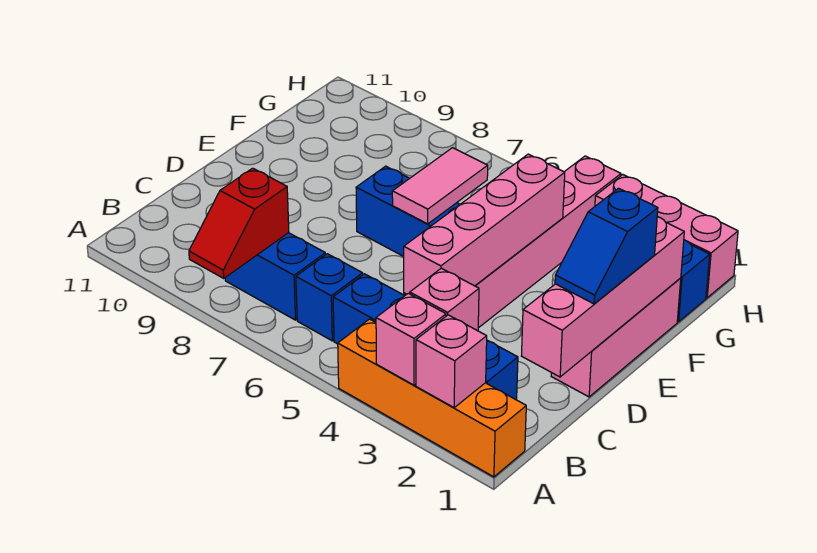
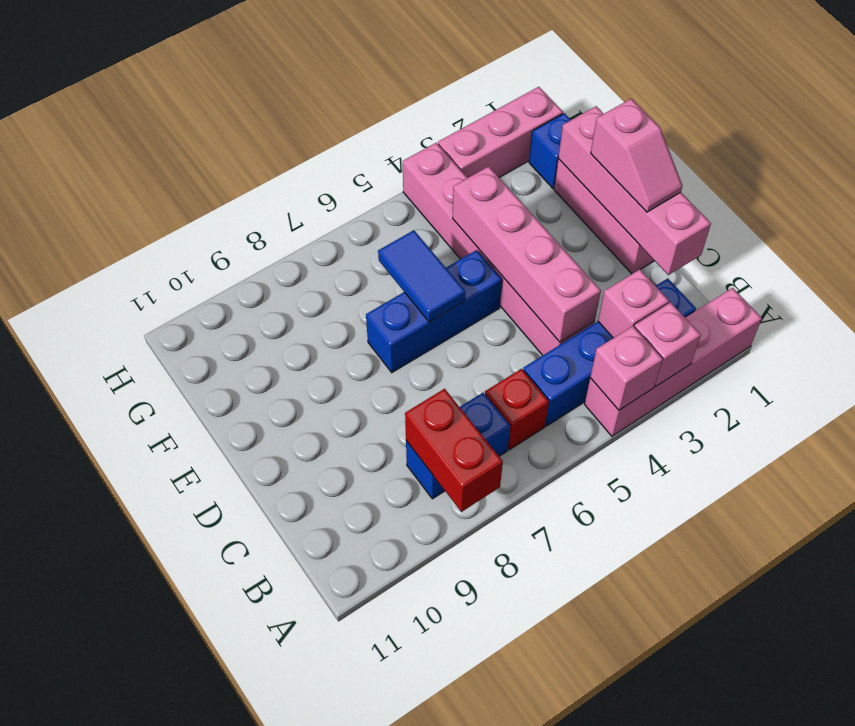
orange 1x4 brick [338,319,526,477] -> pink 1x4 brick [585,288,762,436]
pink 1x1 brick [416,315,487,408] -> pink 1x1 brick moved to [590,326,663,410]
red 1x2 slope [189,168,289,278] -> red 1x2 brick [405,389,503,512]
blue 1x1 brick [296,254,363,341] -> red 1x1 brick [485,369,549,450]
blue 1x2 slope [555,188,658,304] -> pink 1x2 slope [591,99,683,212]
pink 1x2 tile [392,148,488,224] -> blue 1x2 tile [378,230,466,322]

